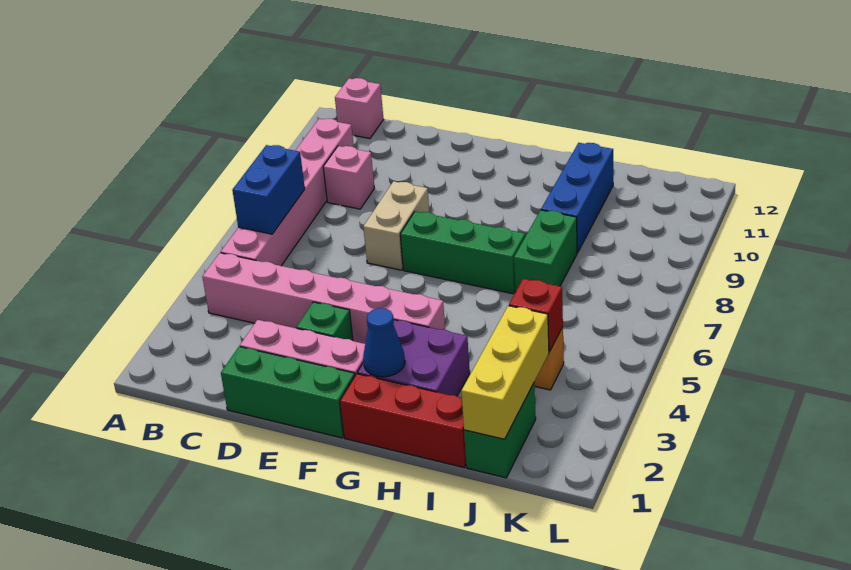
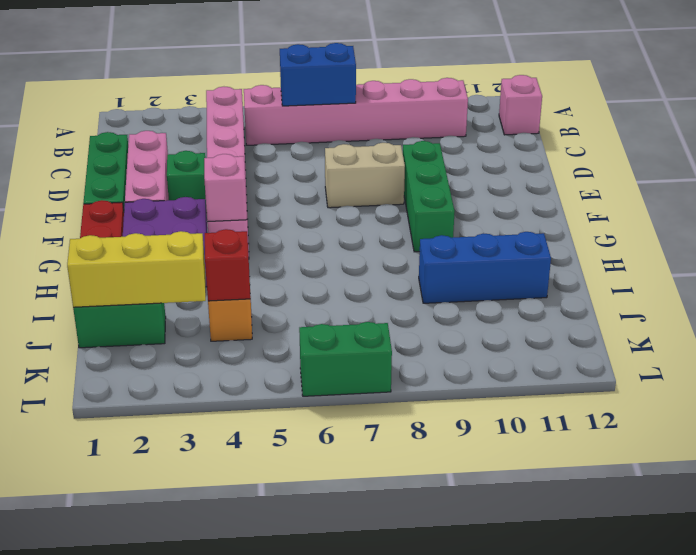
pink 1x1 brick [323,146,374,209] -> pink 1x1 brick moved to [204,154,247,222]
green 1x3 brick [400,212,525,294] -> green 1x3 brick moved to [403,141,455,252]
blue 1x1 cone [363,308,405,377] -> none
green 1x2 brick [514,210,577,292] -> green 1x2 brick moved to [299,322,392,396]

